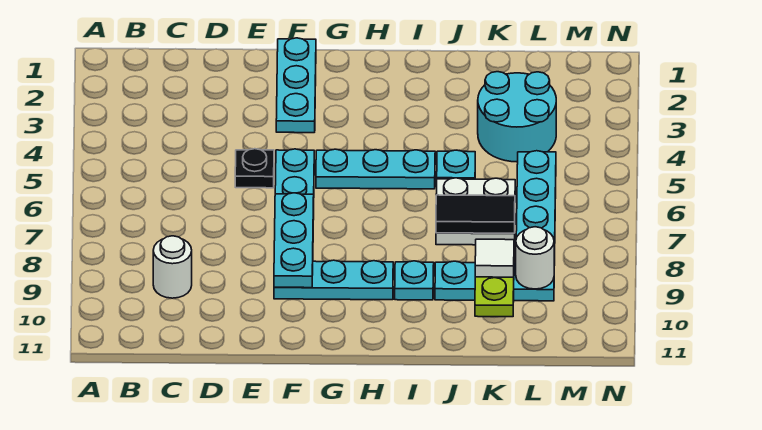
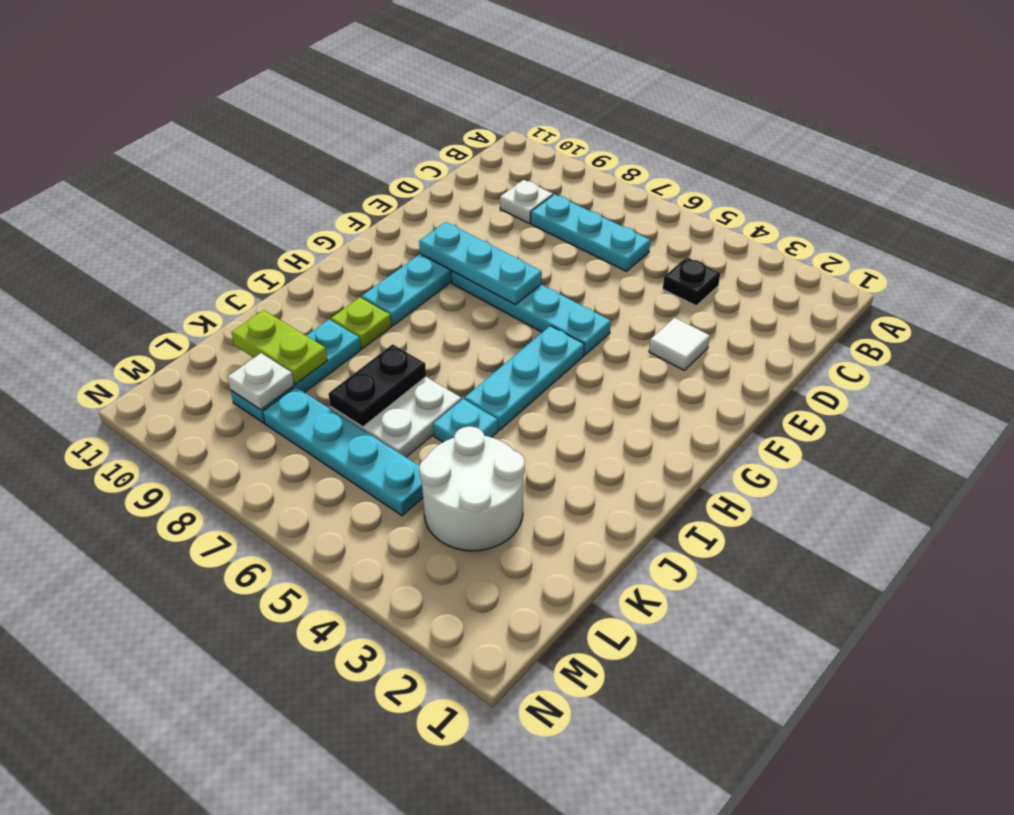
white 1x1 round brick [153,236,192,298] -> white 1x1 plate [500,180,553,223]
black 1x1 plate [235,149,274,188] -> black 1x1 plate moved to [663,257,720,306]
cyan 1x3 plate [276,38,316,133] -> cyan 1x3 plate moved to [531,194,650,271]
cyan 1x1 plate [395,261,434,300] -> lime 1x1 plate [331,297,391,349]
black 1x2 tile [436,195,515,233] -> black 1x2 plate [329,344,426,427]
cyan 2x2 round brick [478,72,556,162] -> white 2x2 round brick [419,426,525,551]
white 1x1 tile [475,239,514,277] -> white 1x1 tile moved to [649,318,710,370]
white 1x1 round brick [516,227,554,289] -> white 1x1 plate [228,353,294,410]

